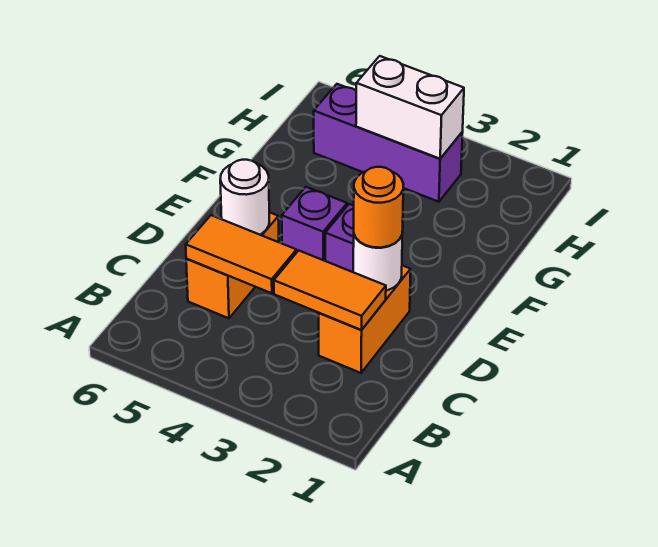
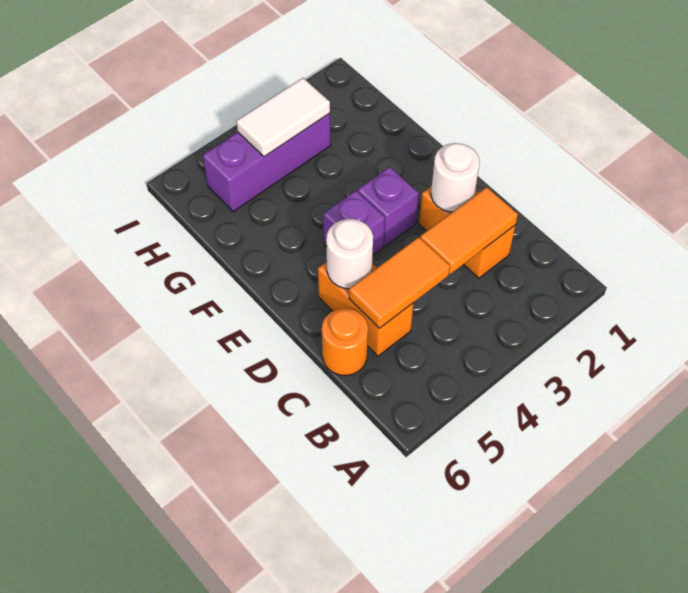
orange 1x1 round brick [354,167,403,248] -> orange 1x1 round brick moved to [322,308,368,376]
white 1x2 brick [356,56,464,159] -> white 1x2 tile [236,78,330,157]

